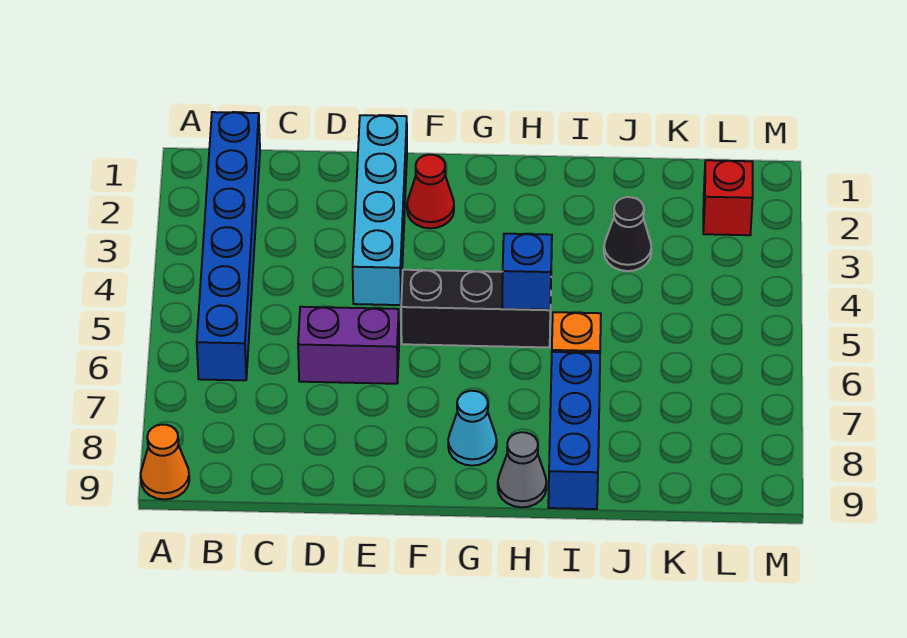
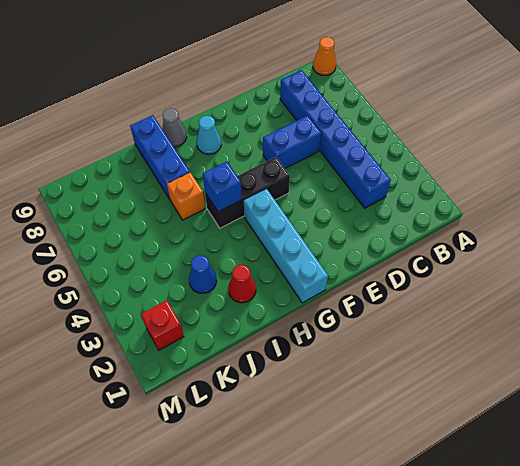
blue 1x6 brick [197,112,260,380] -> blue 1x6 brick moved to [280,70,391,208]
purple 1x2 brick [298,307,399,384] -> blue 1x2 brick [263,116,321,168]
cyan 1x4 brick [353,115,407,305] -> cyan 1x4 brick moved to [244,189,328,303]
red 1x1 cone [407,155,454,228] -> red 1x1 cone moved to [228,265,256,303]
black 1x1 cone [604,197,651,271] -> blue 1x1 cone [189,255,217,293]

